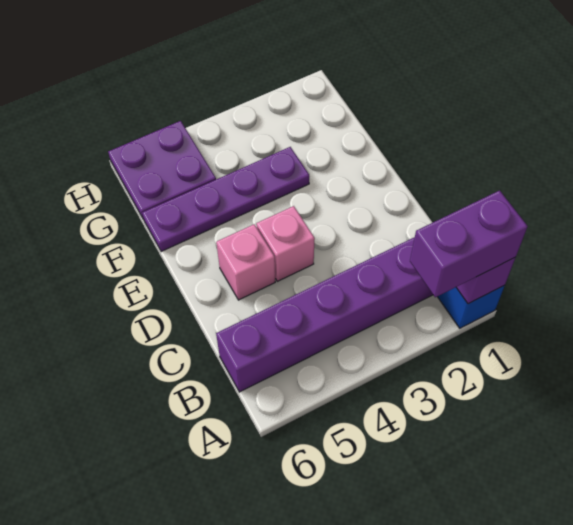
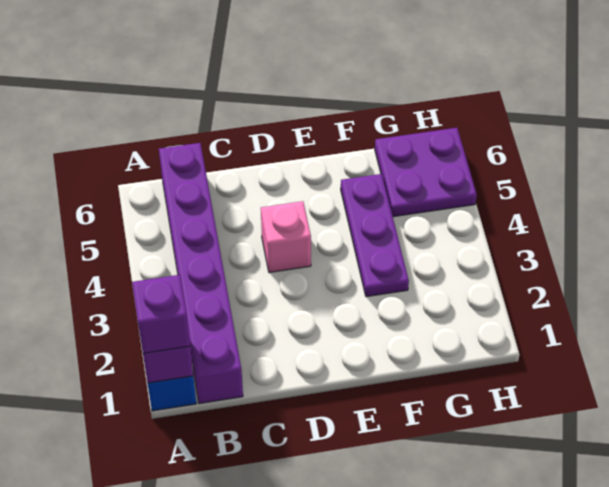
purple 1x2 brick [410,190,528,297] -> purple 1x1 brick [132,275,190,354]
pink 1x1 brick [216,224,275,300] -> none
purple 1x4 plate [142,147,309,252] -> purple 1x3 plate [341,174,409,297]

